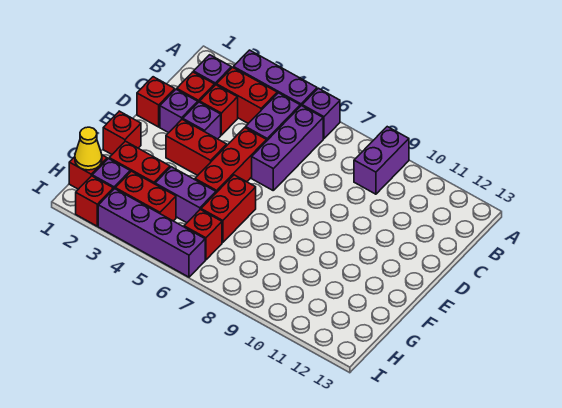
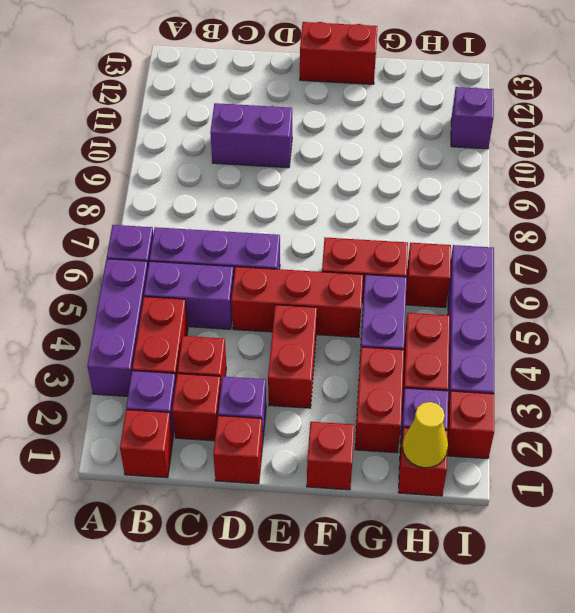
purple 1x2 brick [354,127,409,194] -> purple 1x2 brick moved to [210,103,292,168]
none -> red 1x1 brick [120,410,173,478]
purple 1x1 brick [183,102,221,139] -> purple 1x1 brick moved to [451,87,494,149]
none -> red 1x2 brick [300,22,377,84]

